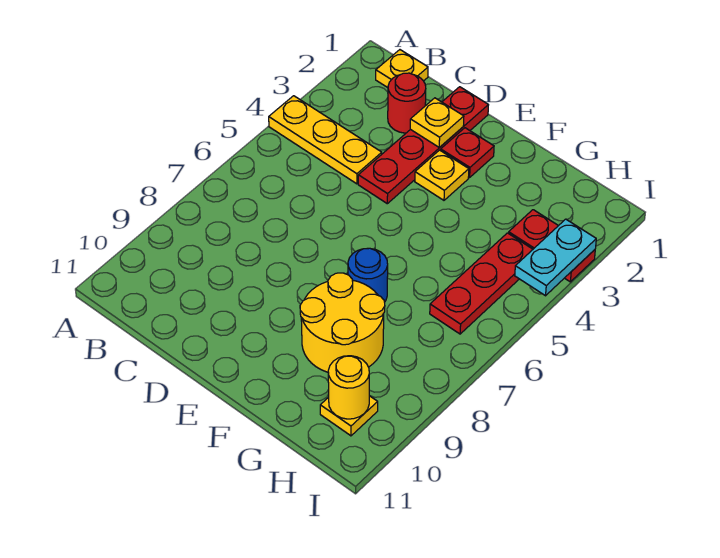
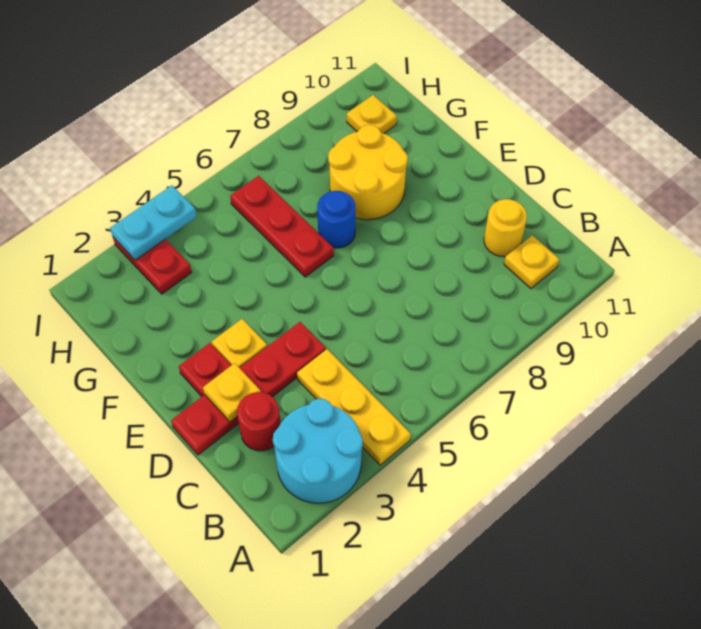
none -> cyan 2x2 round brick [273,399,363,503]
yellow 1x1 plate [376,50,428,88] -> yellow 1x1 plate moved to [504,235,559,289]
red 1x3 plate [430,233,533,334] -> red 1x3 plate turned to [230,176,334,277]
yellow 1x1 round brick [328,356,369,419] -> yellow 1x1 round brick moved to [484,199,527,257]

